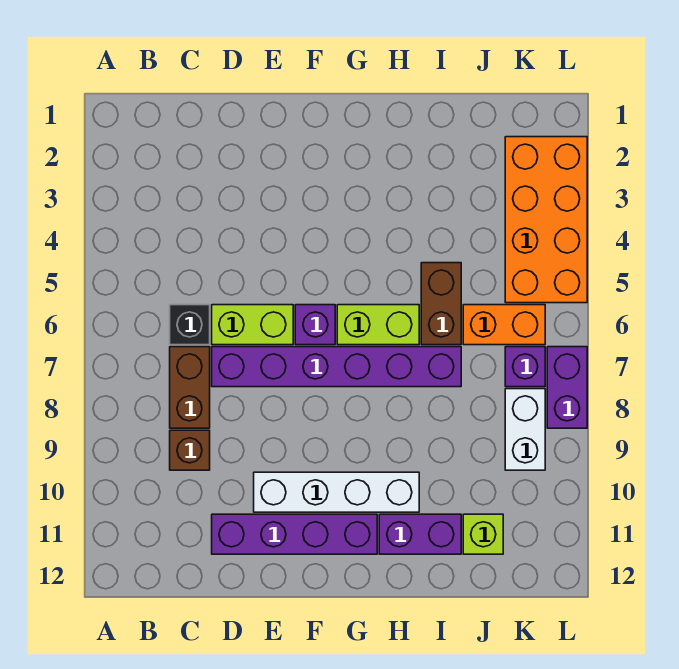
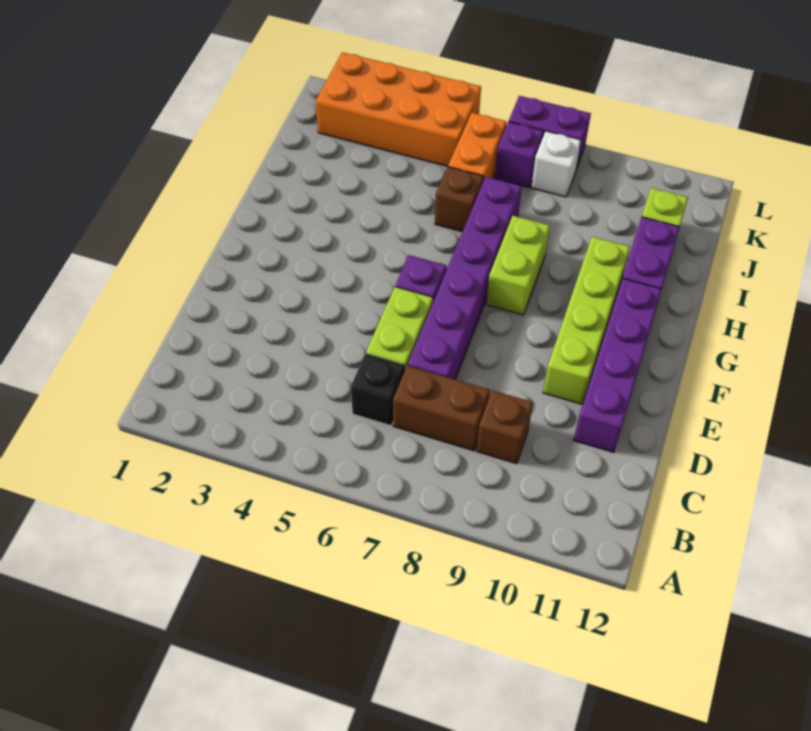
white 1x4 brick [254,472,419,512] -> lime 1x4 brick [543,237,630,405]
lime 1x2 brick [337,305,419,345] -> lime 1x2 brick moved to [486,216,550,315]
brown 1x2 brick [421,263,461,345] -> brown 1x1 brick [435,167,484,232]
white 1x2 brick [505,389,545,470] -> white 1x1 brick [531,131,581,197]

